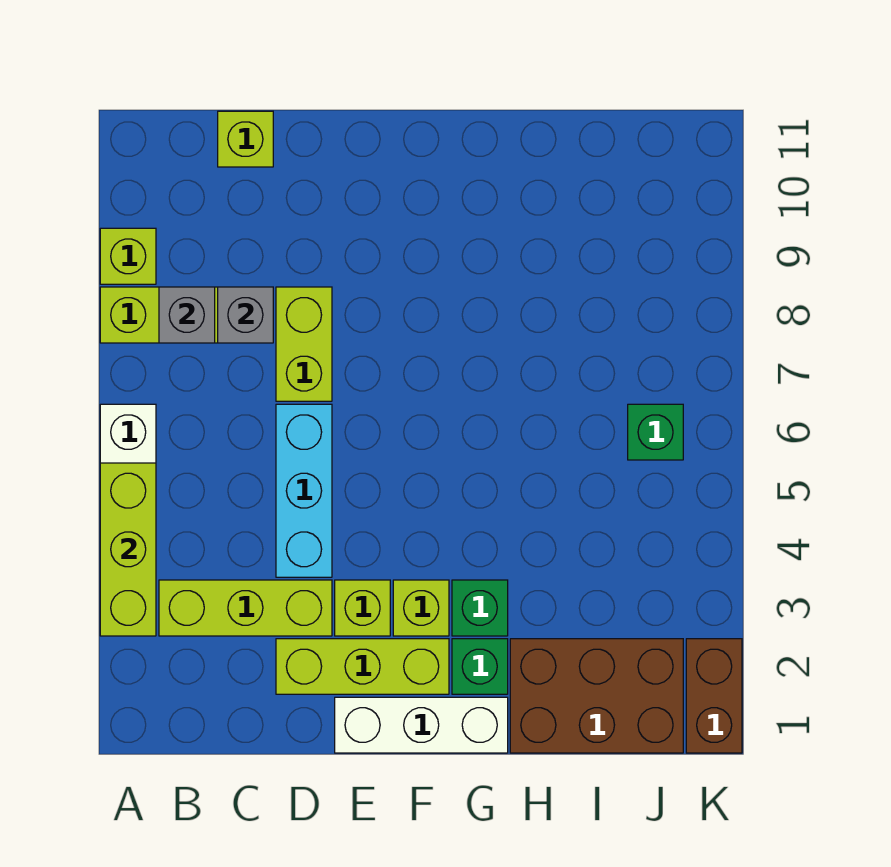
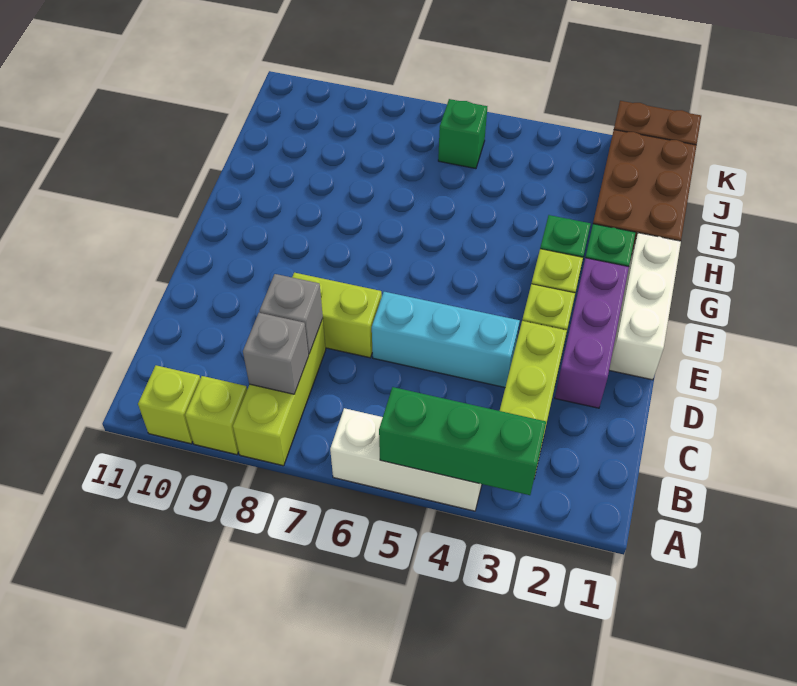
lime 1x3 brick [100,463,156,636] -> green 1x3 brick [379,387,546,495]
lime 1x1 brick [218,111,273,167] -> lime 1x1 brick moved to [138,365,200,444]
lime 1x3 brick [276,639,449,694] -> purple 1x3 brick [555,258,629,408]

